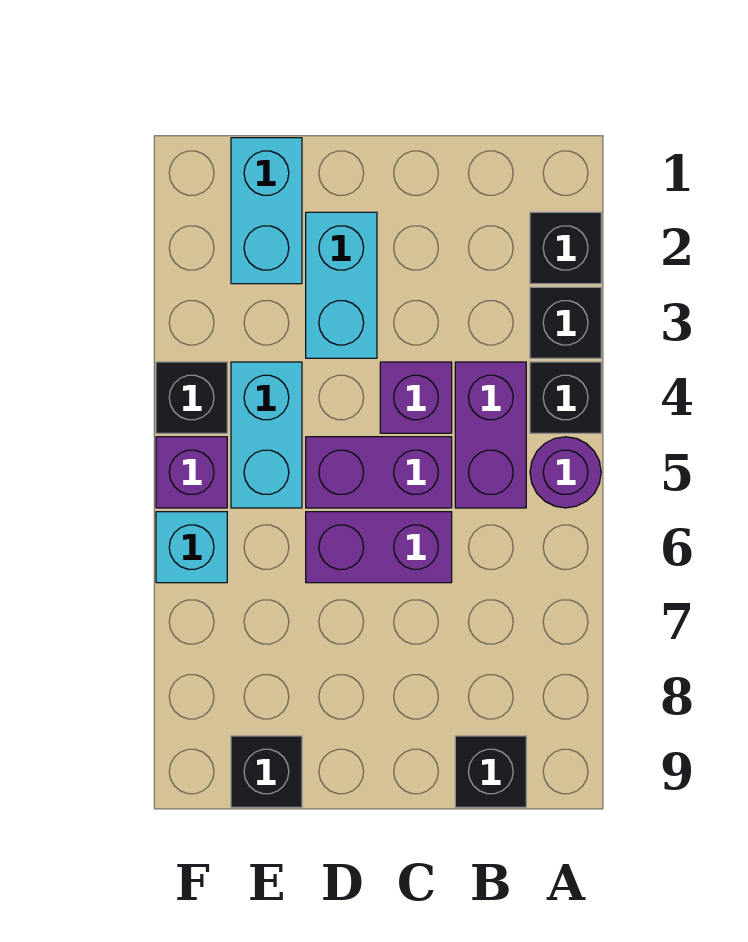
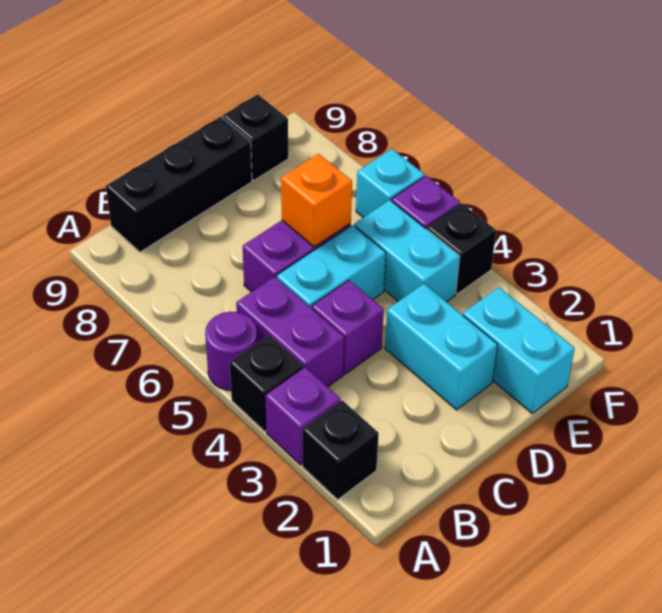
black 1x1 brick [530,287,601,358] -> purple 1x1 brick [265,367,340,465]
black 1x1 brick [455,736,526,807] -> black 1x3 brick [106,117,252,252]
purple 1x2 brick [306,437,452,508] -> cyan 1x2 brick [277,225,386,309]
none -> orange 1x1 brick [281,154,352,247]

